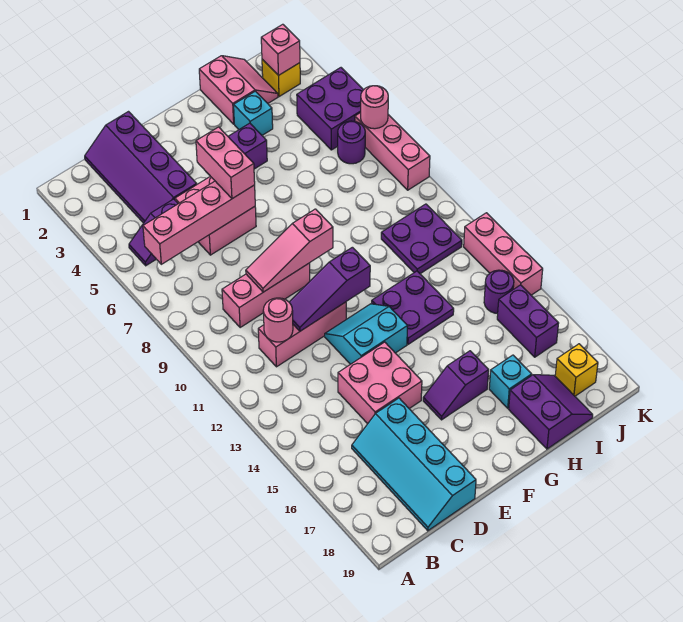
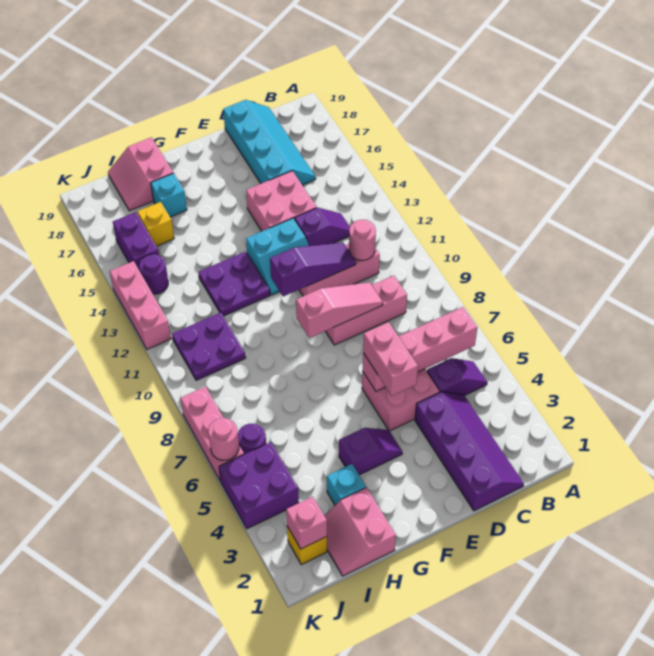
purple 1x2 slope [423,351,489,420] -> purple 1x2 slope moved to [295,208,350,246]
purple 2x2 slope [509,375,593,449] -> pink 2x2 slope [108,137,173,211]
yellow 1x1 brick [555,344,598,396] -> yellow 1x1 brick moved to [138,202,174,246]

